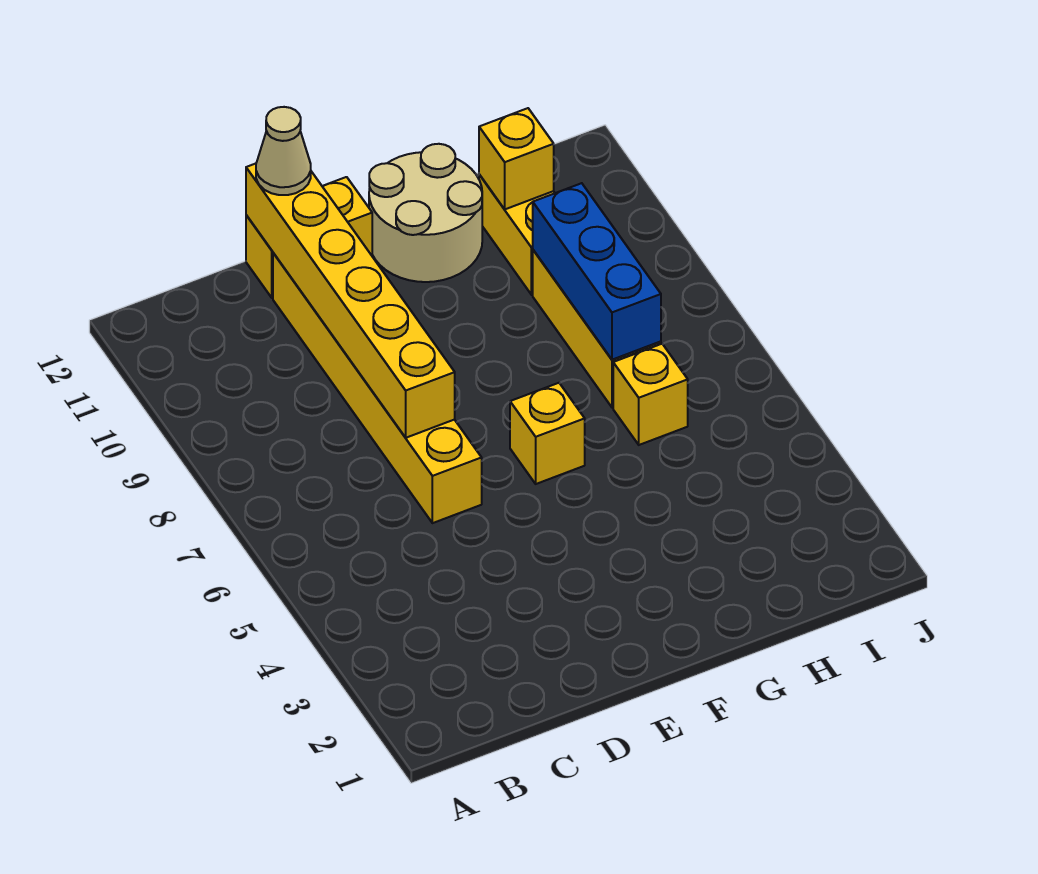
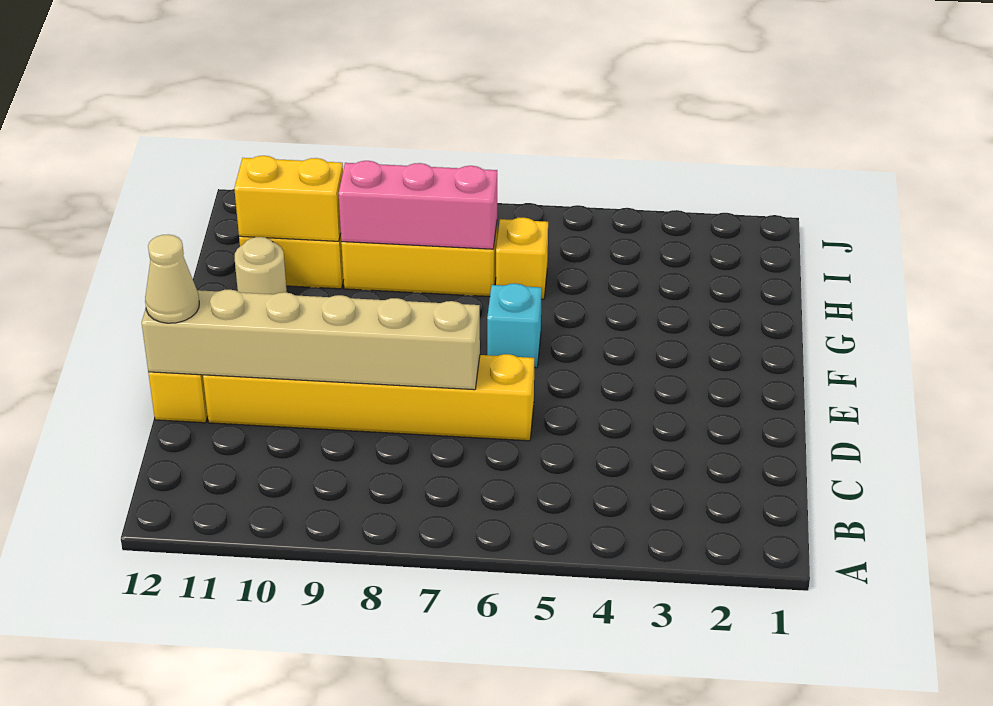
yellow 1x6 brick [246,164,455,438] -> tan 1x6 brick [142,290,480,390]
yellow 1x1 brick [510,383,585,484] -> cyan 1x1 brick [487,283,542,368]
tan 2x2 round brick [369,144,482,282] -> tan 1x1 round brick [235,237,287,294]
blue 1x3 brick [533,183,661,360] -> pink 1x3 brick [339,161,497,249]
yellow 1x1 brick [479,108,554,209] -> yellow 1x2 brick [234,156,343,241]

